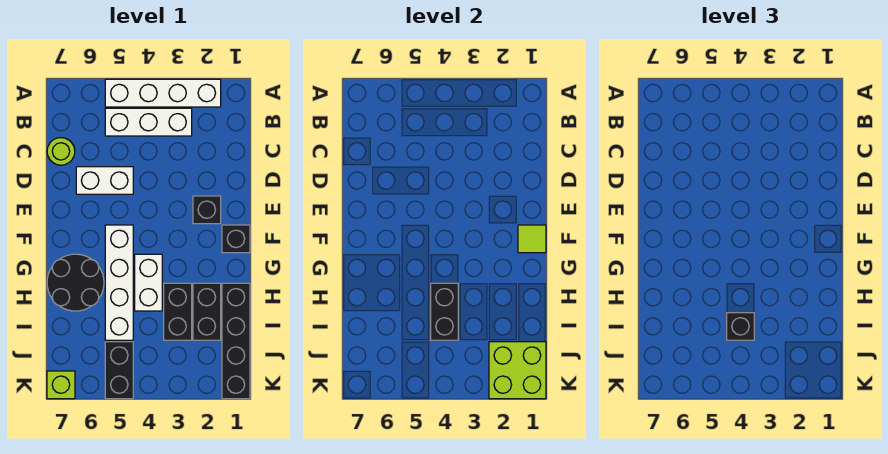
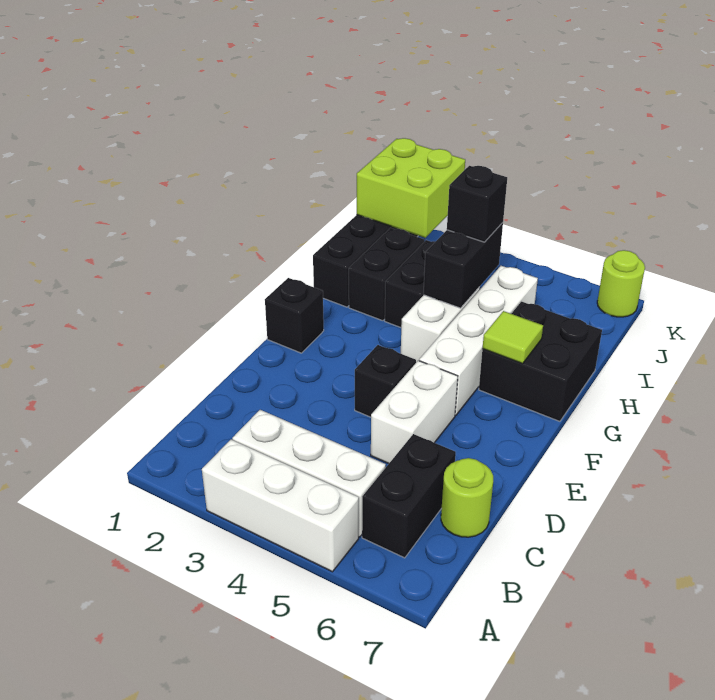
white 1x4 brick [105,79,221,107] -> white 1x3 brick [202,439,359,572]
white 1x2 brick [76,167,133,194] -> white 1x2 brick turned to [371,361,458,464]
black 1x1 brick [193,196,221,224] -> black 1x1 brick moved to [355,345,416,417]
lime 1x1 tile [518,225,546,253] -> lime 1x1 tile moved to [483,311,543,363]
black 2x2 round brick [47,254,104,311] -> black 2x2 brick [479,302,602,421]
black 1x2 brick [105,342,133,399] -> black 1x2 brick moved to [362,434,456,558]
lime 1x1 brick [47,371,75,399] -> lime 1x1 round brick [597,250,645,317]

